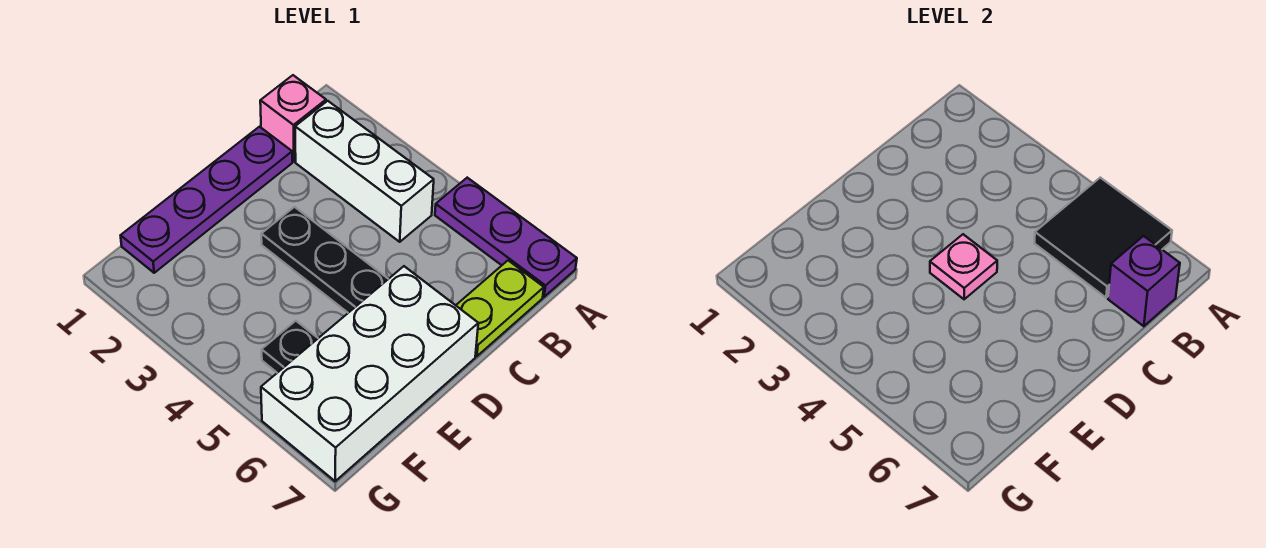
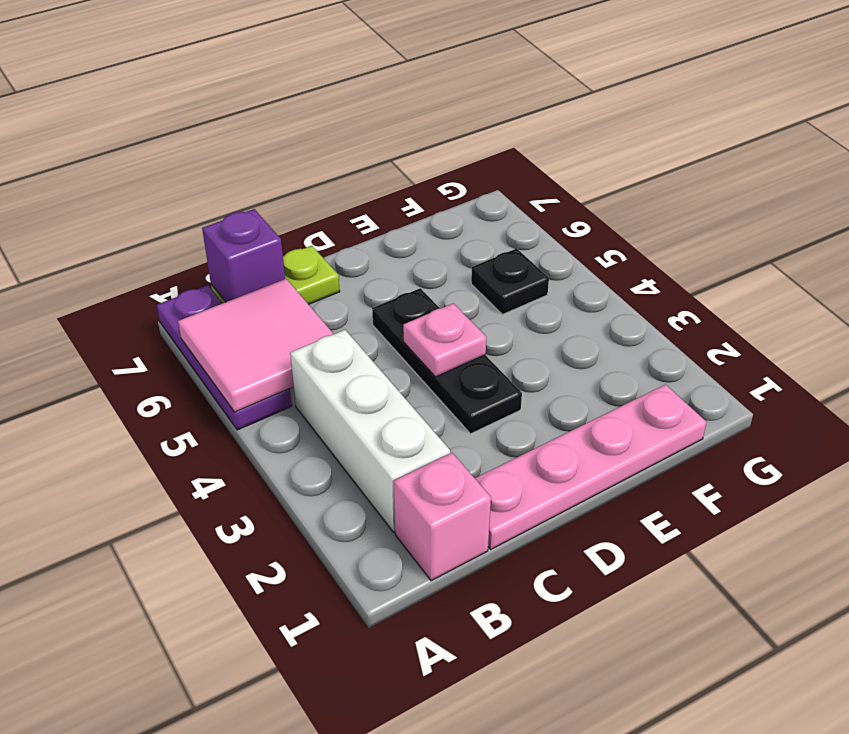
black 2x2 tile [1035,178,1172,298] -> pink 2x2 tile [178,279,333,412]
purple 1x4 plate [121,127,292,273] -> pink 1x4 plate [475,385,707,549]
white 2x4 brick [261,266,478,481] -> none

